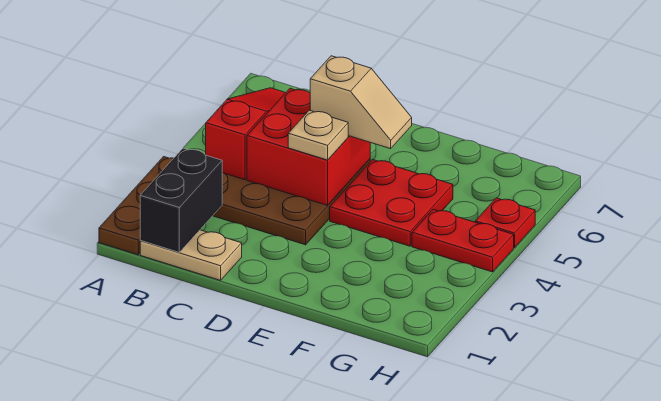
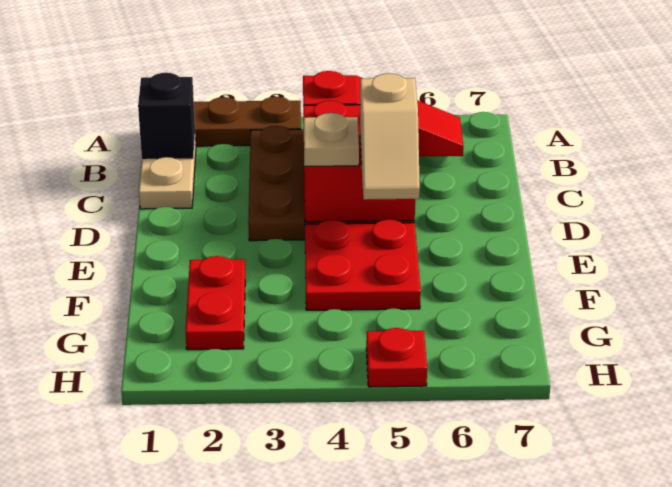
black 1x2 brick [140,148,222,252] -> black 1x1 brick [138,73,195,160]
red 1x2 plate [412,209,514,272] -> red 1x2 plate moved to [186,256,245,350]

